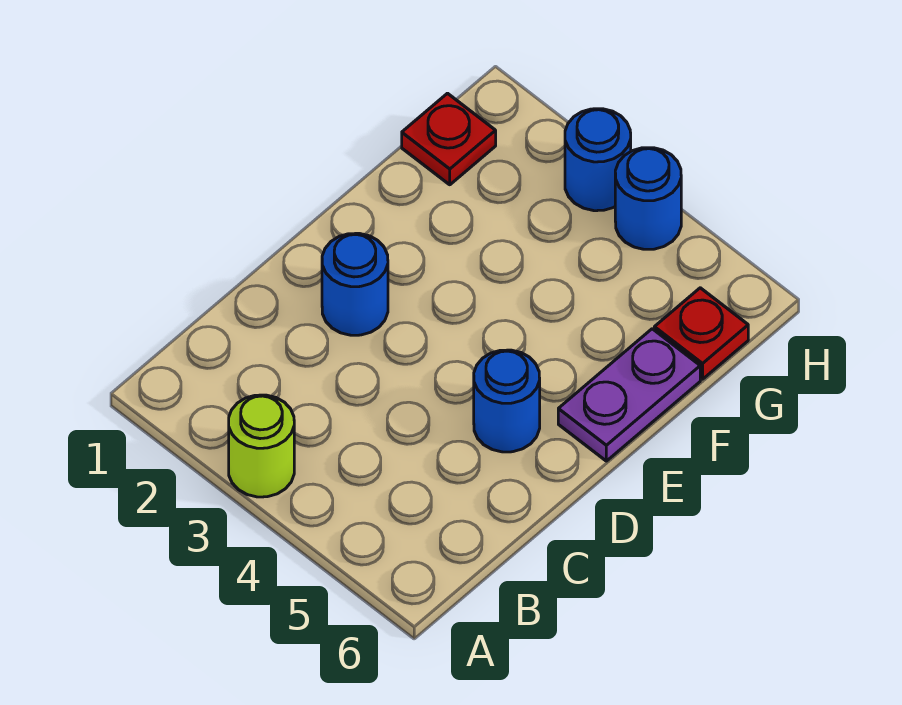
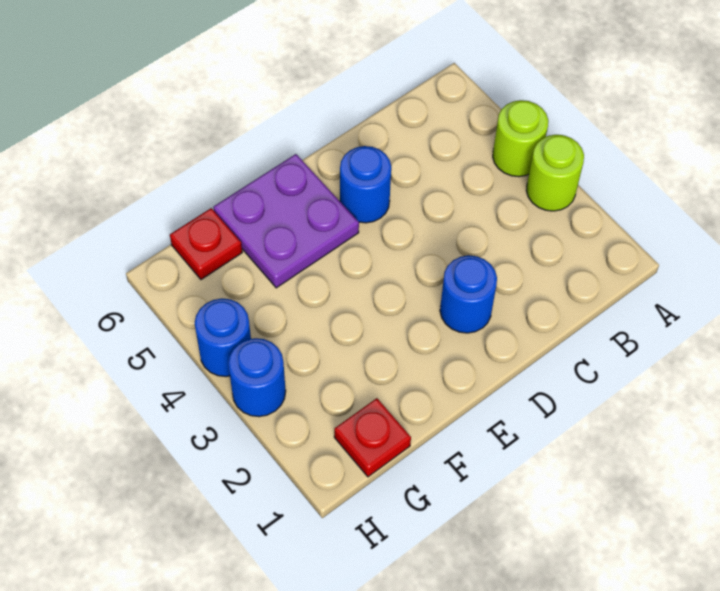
none -> lime 1x1 round brick [493,100,548,177]
purple 1x2 plate [558,329,700,461] -> purple 2x2 plate [213,154,359,288]

